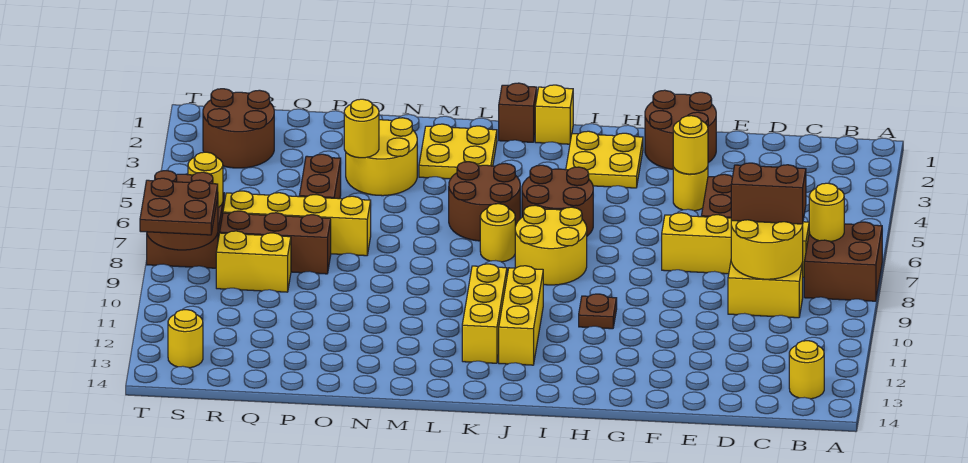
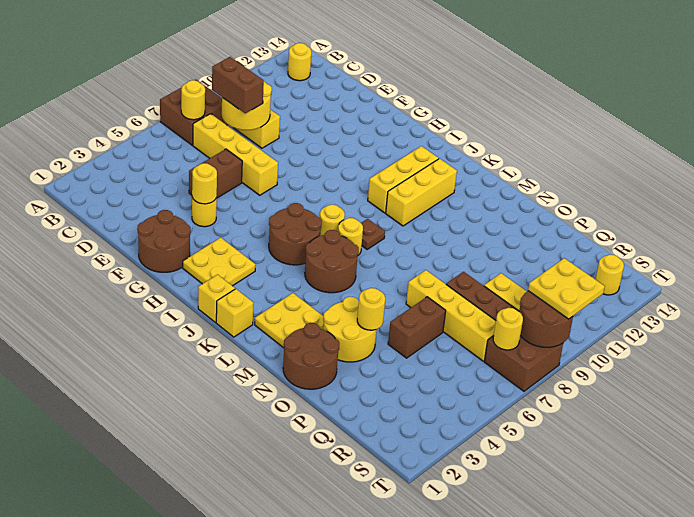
brown 1x1 plate [579,294,617,329] -> brown 1x1 plate moved to [361,219,385,249]
yellow 2x2 round brick [515,205,587,285] -> yellow 1x1 round brick [320,205,345,236]
brown 1x1 brick [499,83,537,142] -> yellow 1x1 brick [216,289,253,337]
brown 2x2 round brick [203,89,274,168] -> brown 2x2 round brick moved to [283,323,339,389]
brown 2x2 plate [140,178,218,235] -> yellow 2x2 plate [528,258,605,319]

